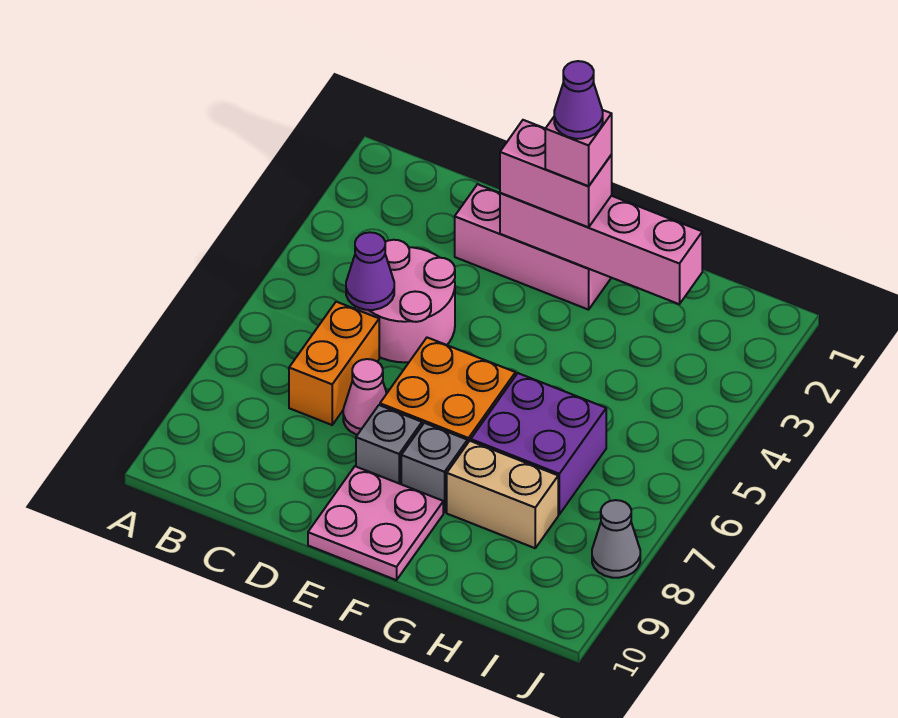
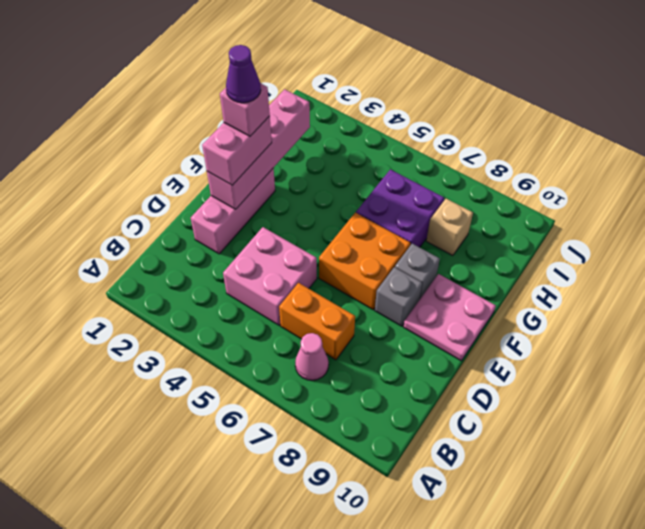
pink 2x2 round brick [355,240,455,362] -> pink 2x2 brick [223,227,317,325]
purple 1x1 cone [346,232,394,310] -> none
pink 1x1 cone [343,359,387,435] -> pink 1x1 cone moved to [295,333,329,380]
tan 1x2 brick [447,441,558,548] -> tan 1x1 brick [426,199,473,256]
grey 1x1 cone [592,500,640,578] -> none

